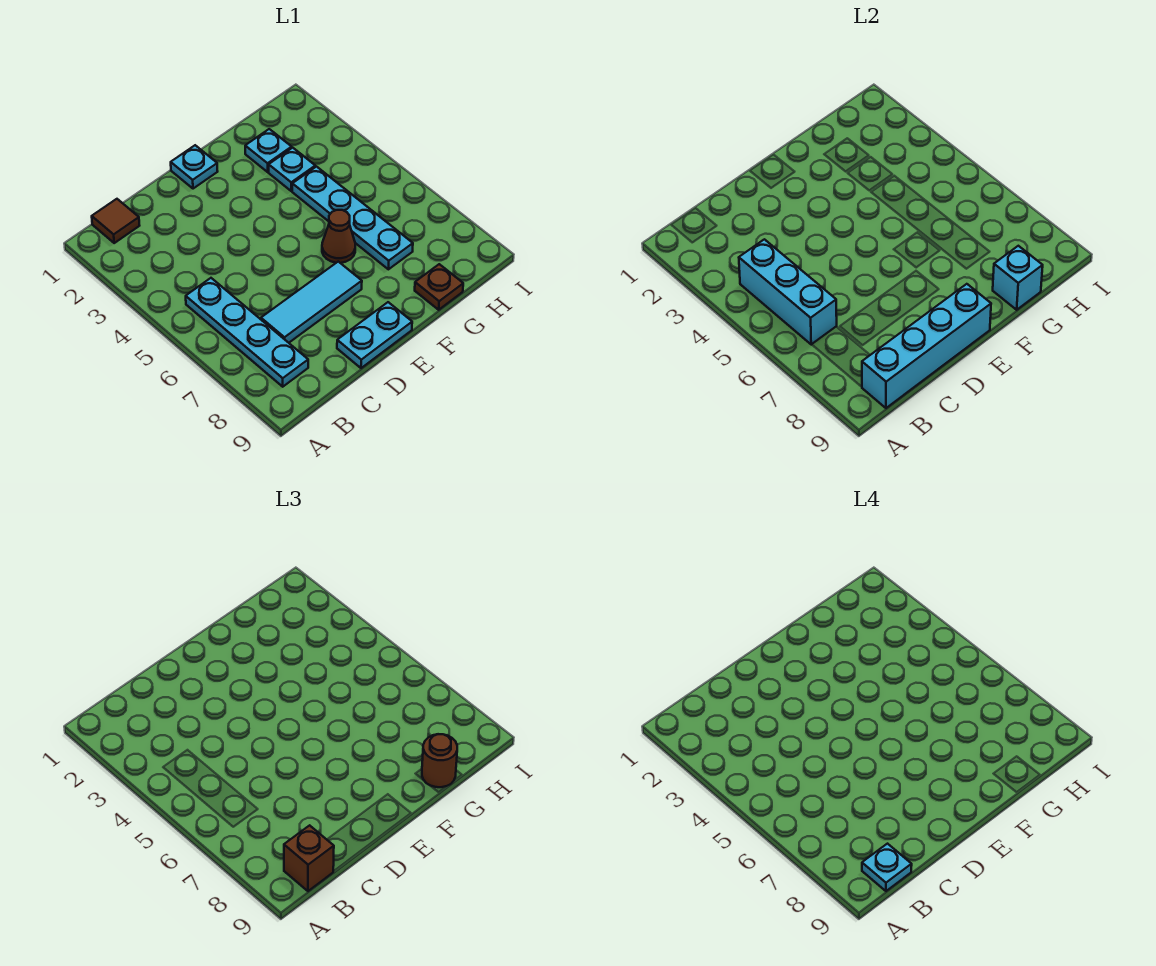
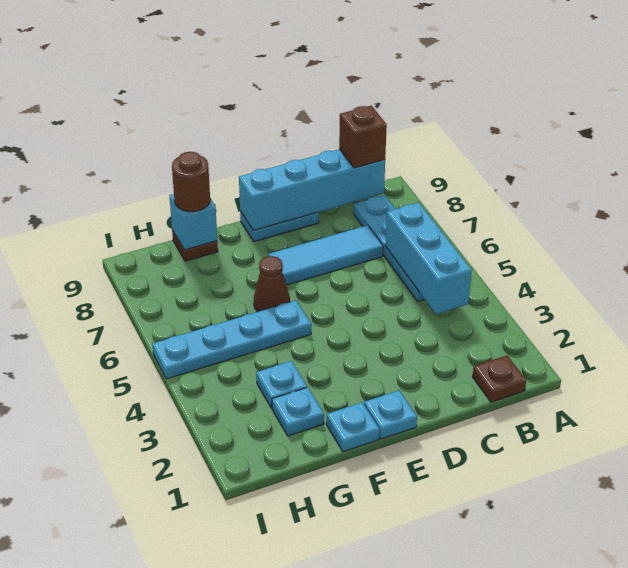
brown 1x1 tile [92,199,140,243] -> brown 1x1 plate [473,355,526,402]
cyan 1x1 plate [862,844,912,891] -> cyan 1x1 plate moved to [326,403,379,452]
cyan 1x4 plate [292,167,413,269] -> cyan 1x4 plate turned to [152,301,311,379]

